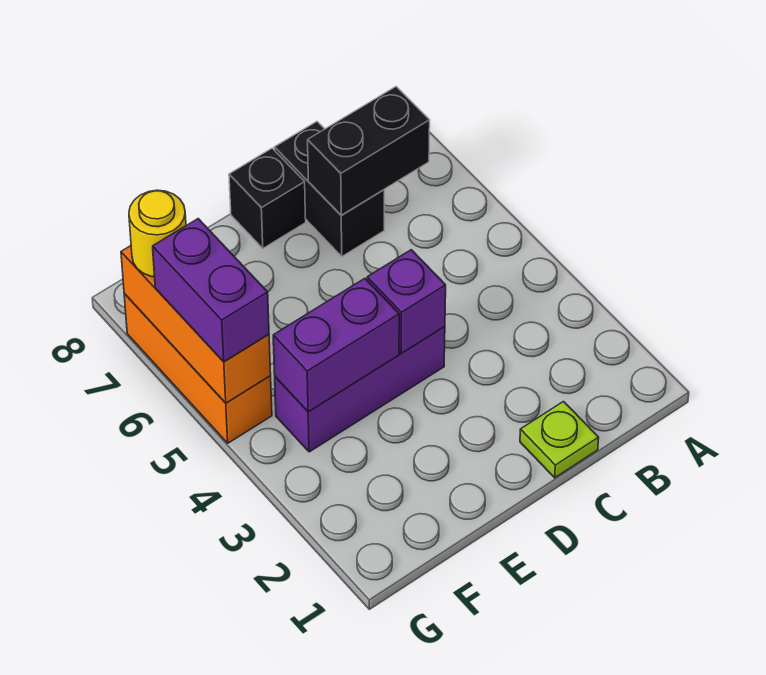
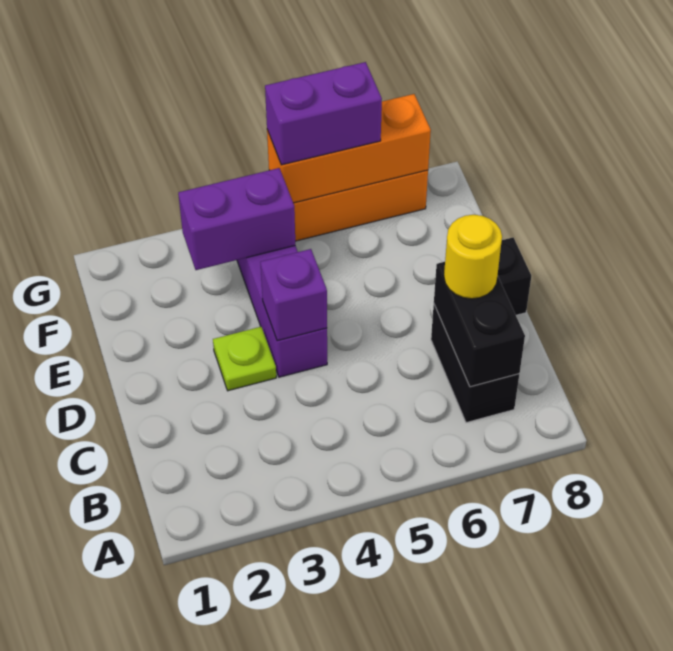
lime 1x1 plate [520,402,599,478] -> lime 1x1 plate moved to [213,327,276,391]
black 1x2 brick [274,122,384,256] -> black 1x2 brick turned to [431,305,519,423]
purple 1x2 brick [273,278,399,412] -> purple 1x2 brick turned to [178,168,295,270]
yellow 1x1 round brick [129,190,186,277] -> yellow 1x1 round brick moved to [444,215,502,299]

